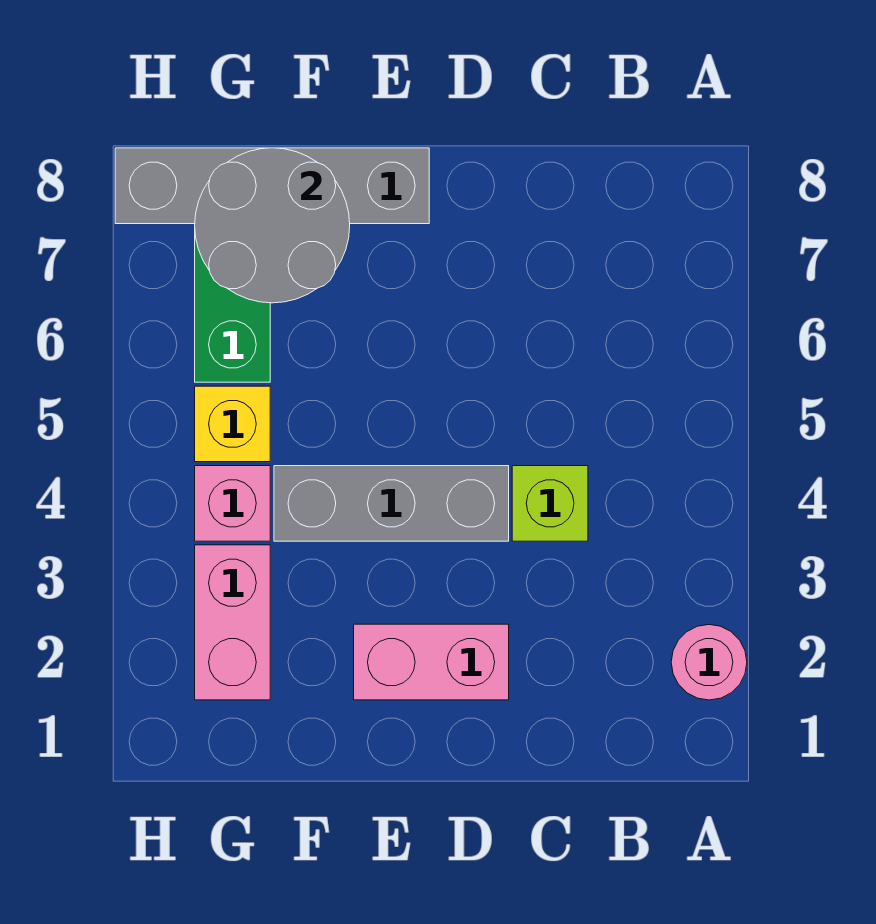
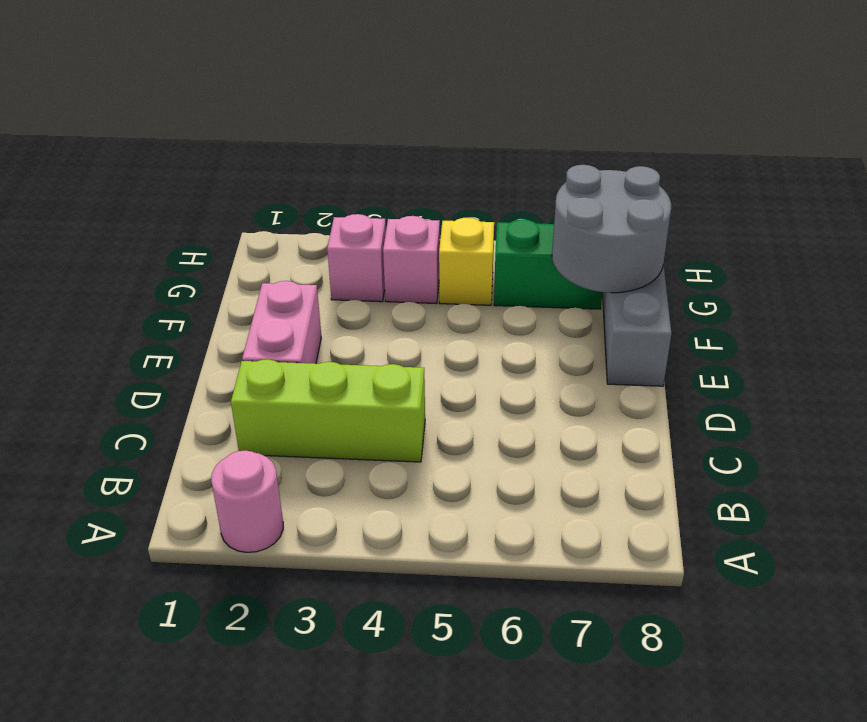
lime 1x1 brick [512,466,588,541] -> lime 1x3 brick [231,359,425,462]
grey 1x3 brick [274,466,509,541] -> none
pink 1x2 brick [195,545,270,700] -> pink 1x1 brick [327,214,386,302]

